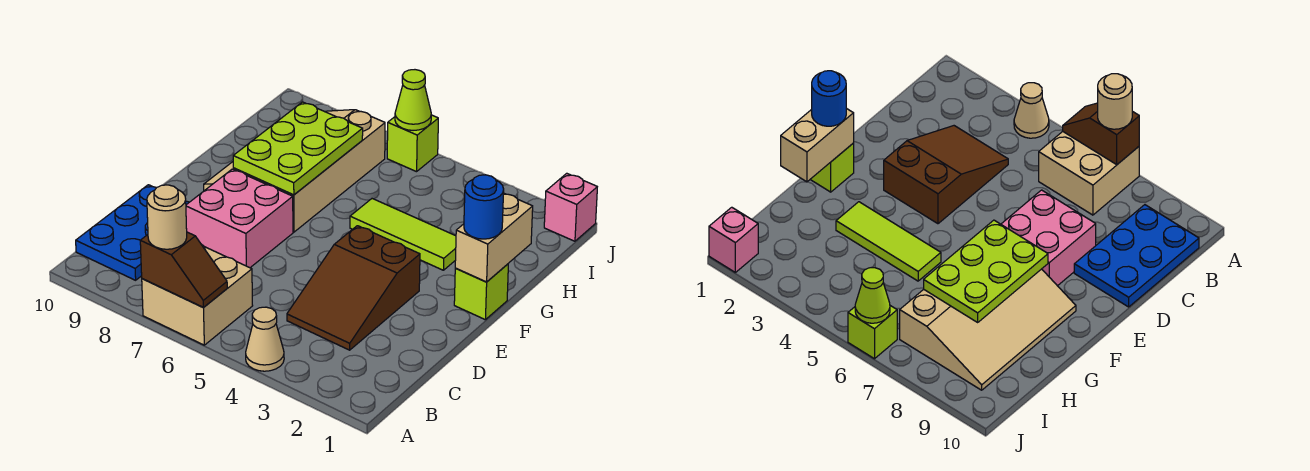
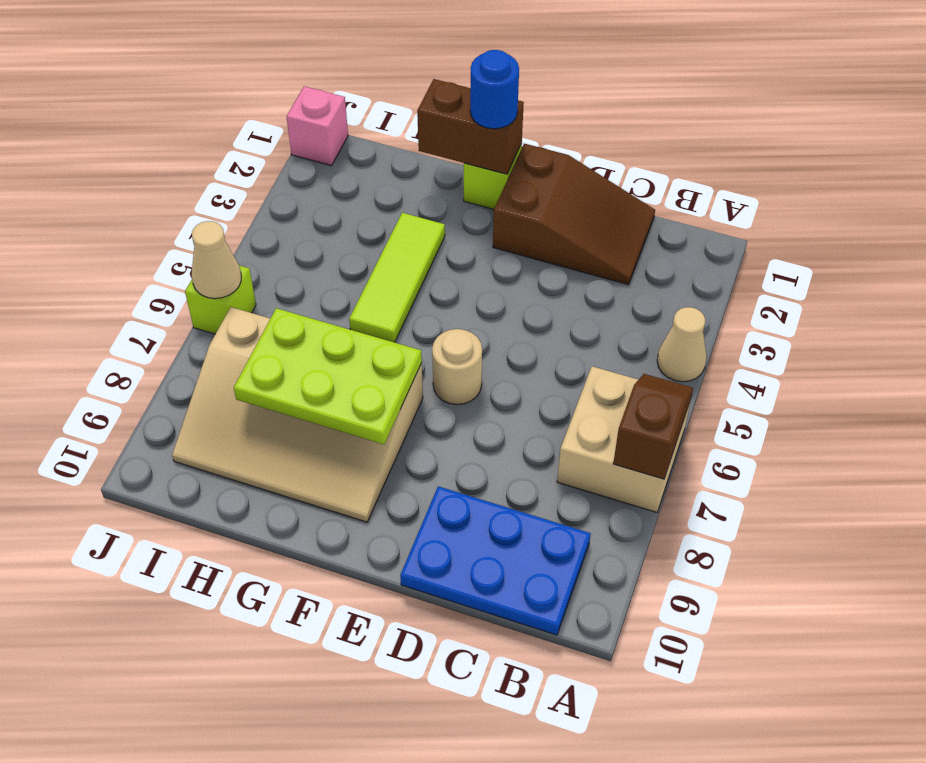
tan 1x1 round brick [147,185,187,249] -> tan 1x1 round brick moved to [432,329,482,405]
brown 2x3 slope [287,226,420,350] -> brown 2x3 slope moved to [493,144,655,285]
pink 2x2 brick [186,169,293,268] -> none
tan 1x2 brick [455,193,533,282] -> brown 1x2 brick [417,79,524,174]
lime 1x1 cone [395,70,431,130] -> tan 1x1 cone [192,221,241,299]

